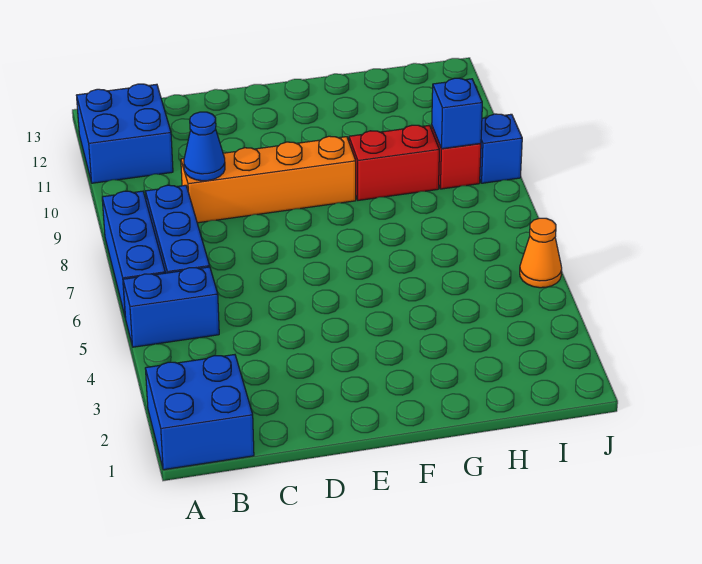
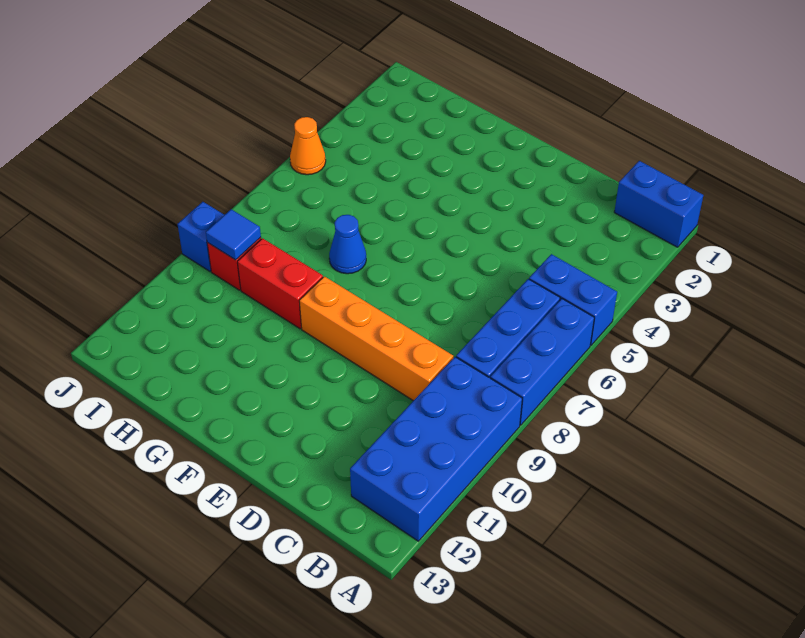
blue 2x2 brick [145,355,254,470] -> blue 1x2 brick [614,161,703,247]
blue 2x2 brick [77,84,173,183] -> blue 2x4 brick [350,357,522,541]
blue 1x1 cone [184,112,225,181] -> blue 1x1 cone moved to [329,215,366,274]
blue 1x1 brick [432,78,482,149] -> blue 1x1 tile [206,209,261,260]

